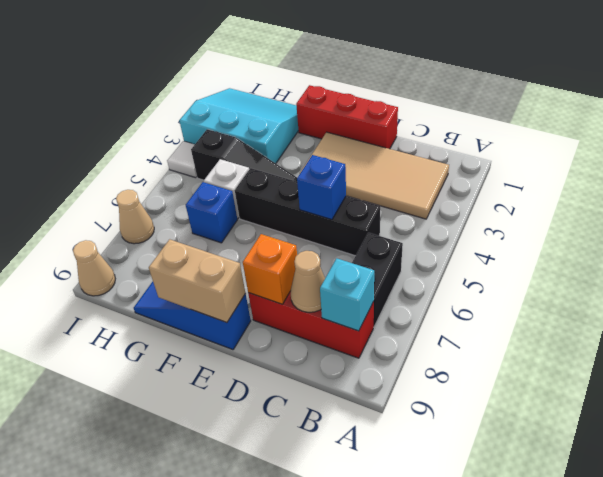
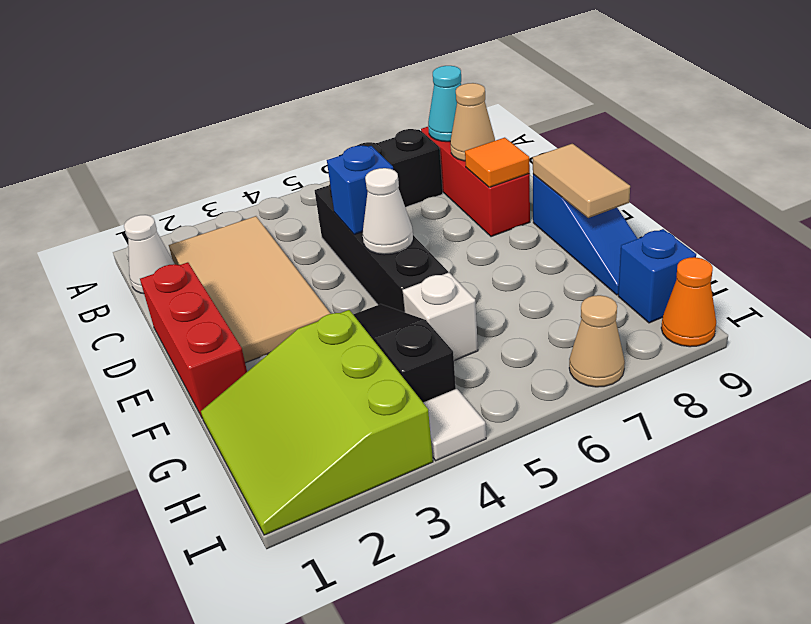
none -> white 1x1 cone [124,215,175,294]
cyan 1x1 brick [320,258,374,331] -> cyan 1x1 cone [428,66,461,142]
orange 1x1 brick [243,234,297,304] -> orange 1x1 tile [465,138,530,187]
none -> white 1x1 cone [363,168,413,255]
tan 1x2 brick [149,239,245,323] -> tan 1x2 tile [533,144,630,218]
cyan 3x3 slope [179,88,299,163] -> lime 3x3 slope [201,310,433,535]
blue 1x1 brick [186,182,237,243] -> blue 1x1 brick moved to [618,229,696,323]
tan 1x1 cone [73,240,115,296] -> orange 1x1 cone [661,257,716,347]

